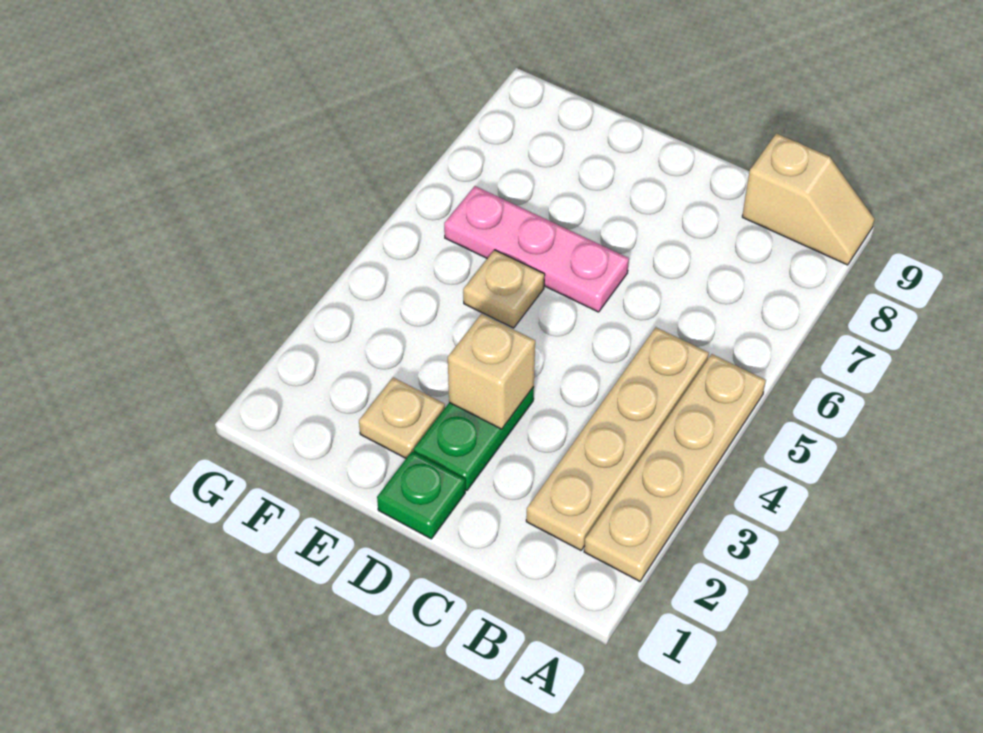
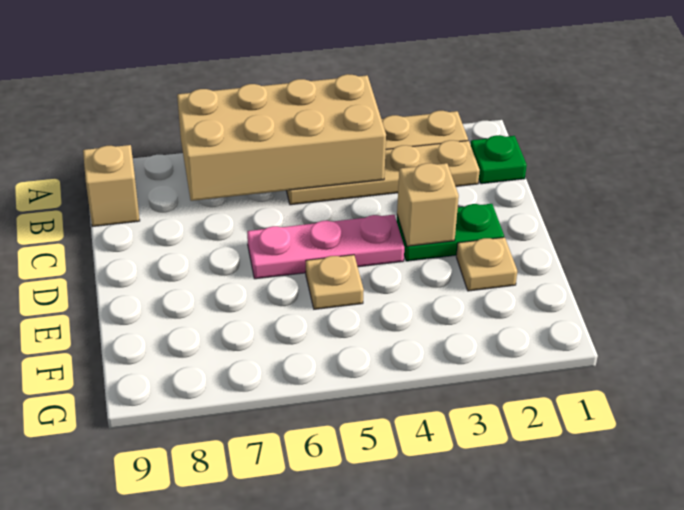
none -> tan 2x4 brick [177,74,386,201]
green 1x1 plate [377,452,465,539] -> green 1x1 plate moved to [471,135,527,184]
pink 1x3 plate [444,186,629,312] -> pink 1x3 plate turned to [247,215,404,279]

